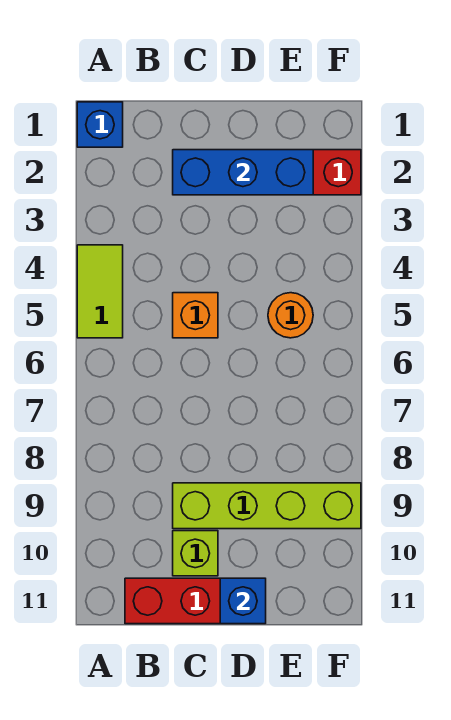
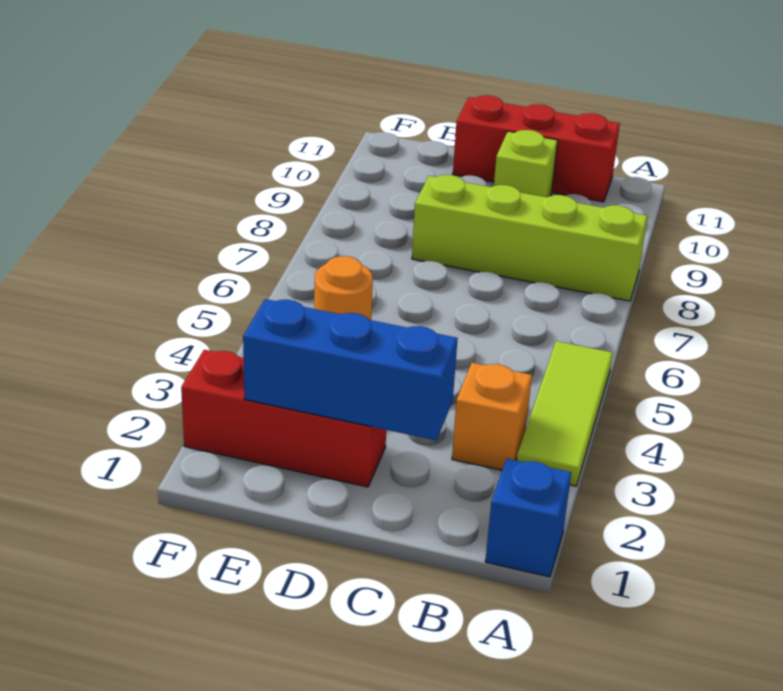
lime 1x2 tile [77,245,123,338] -> lime 1x3 tile [517,341,613,486]
orange 1x1 brick [173,293,218,338] -> orange 1x1 brick moved to [452,363,532,470]
lime 1x4 brick [173,483,361,529] -> lime 1x4 brick moved to [412,175,648,301]
blue 1x1 brick [220,578,266,624] -> none

